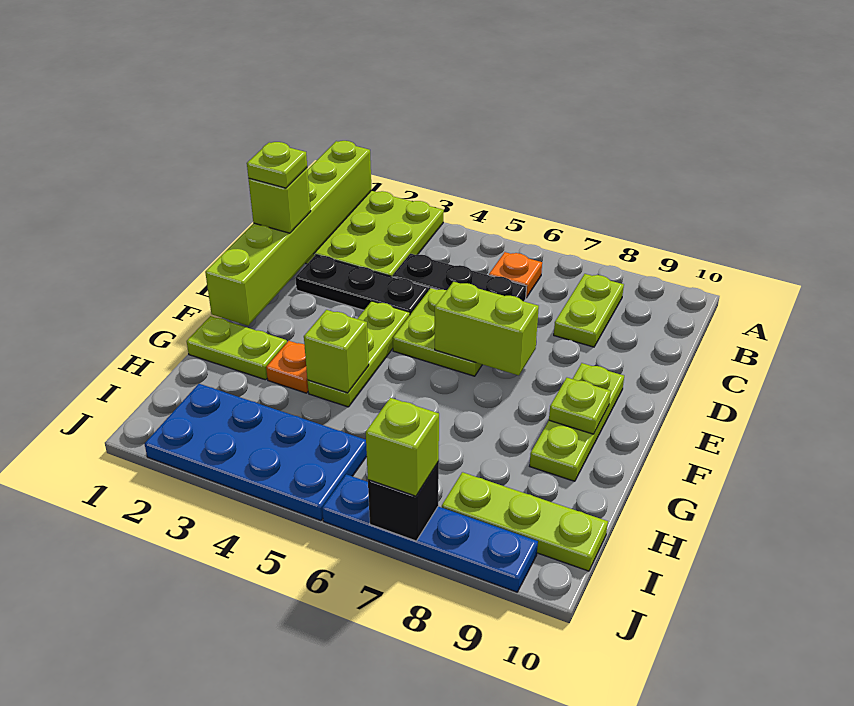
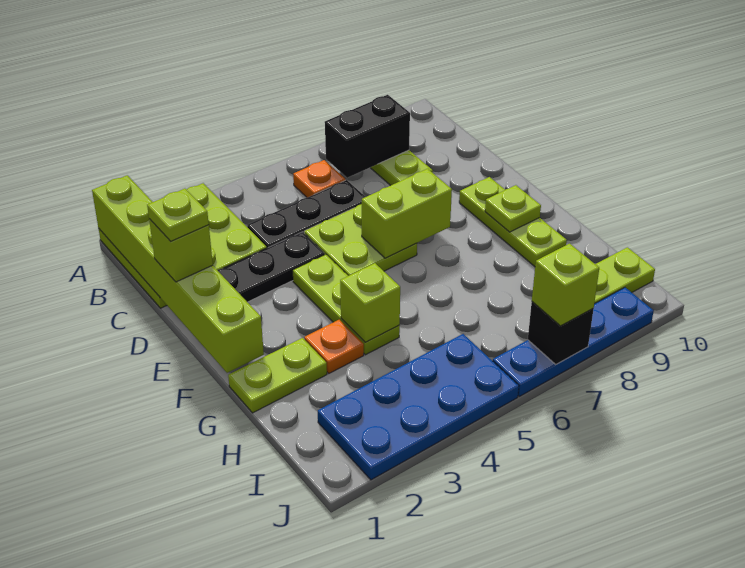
none -> black 1x2 brick [325,95,410,178]

